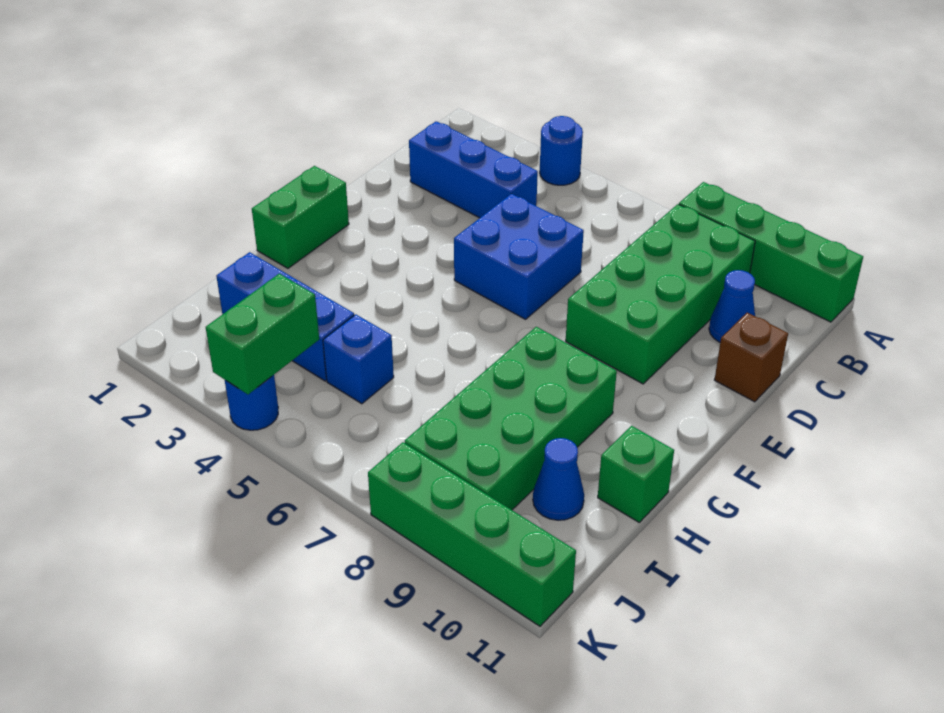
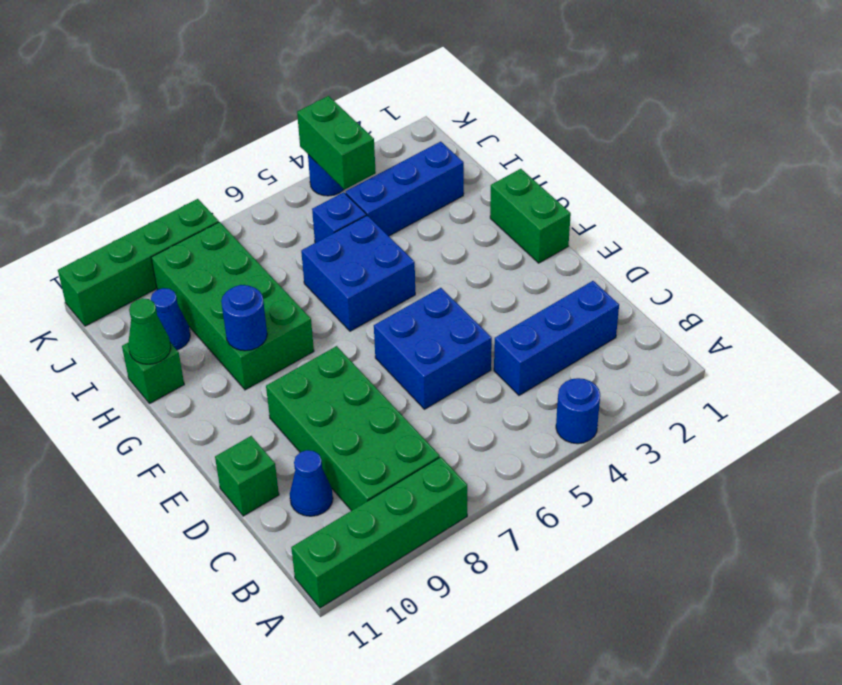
brown 1x1 brick [715,313,788,402] -> green 1x1 brick [215,436,279,516]
none -> blue 2x2 brick [301,215,415,331]
none -> blue 1x1 round brick [221,285,267,351]
none -> green 1x1 cone [128,298,171,364]

